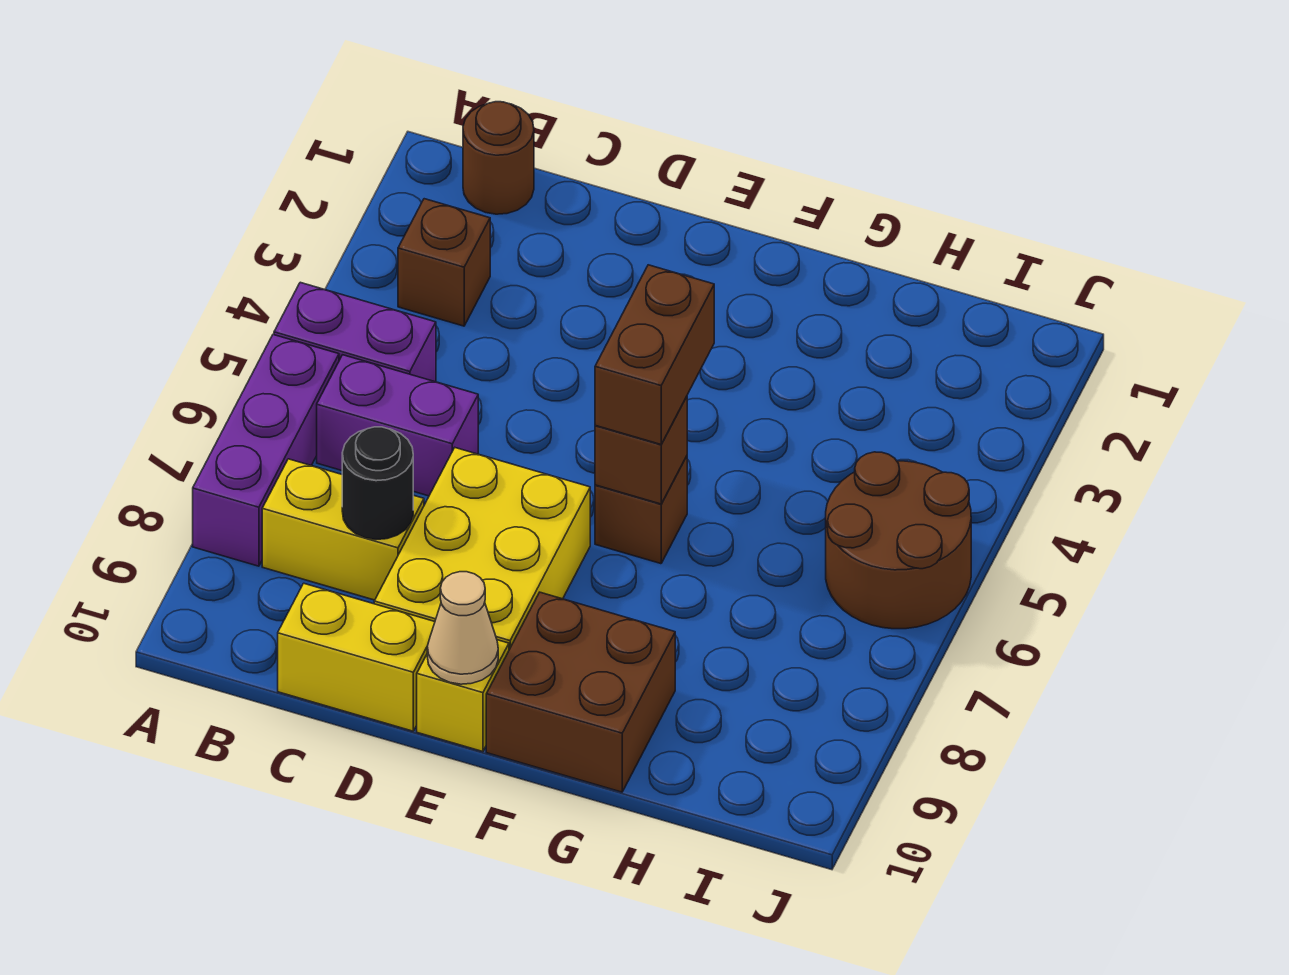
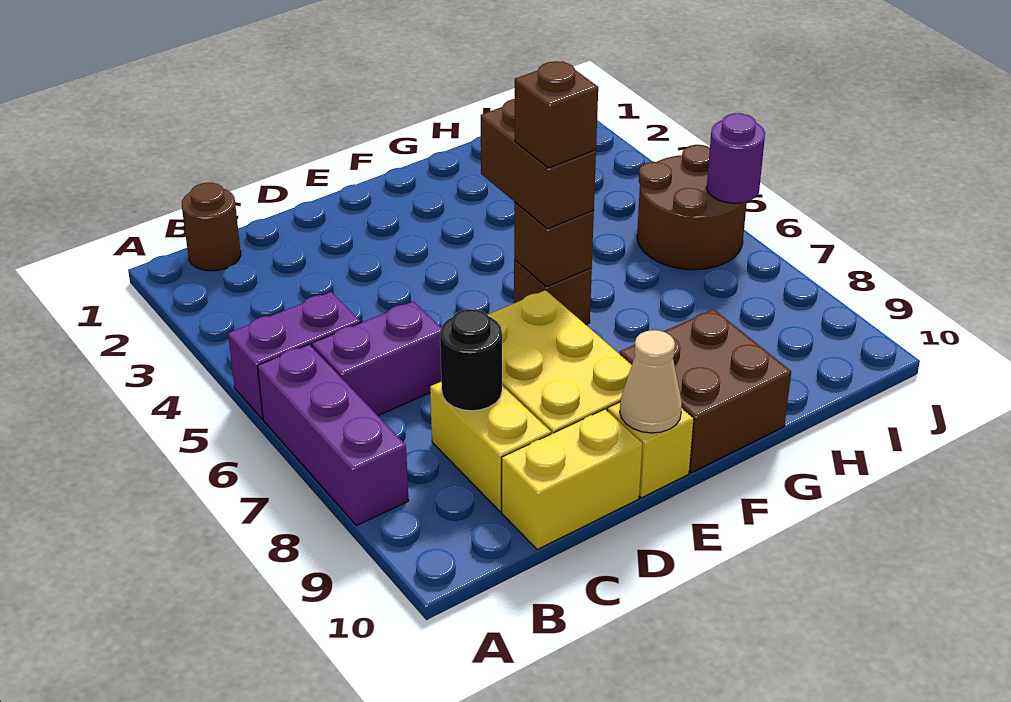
brown 1x1 brick [398,199,490,326] -> brown 1x1 brick moved to [515,61,598,168]
yellow 1x2 brick [262,459,424,600] -> yellow 1x2 brick turned to [430,382,551,512]
none -> purple 1x1 round brick [707,113,765,203]

